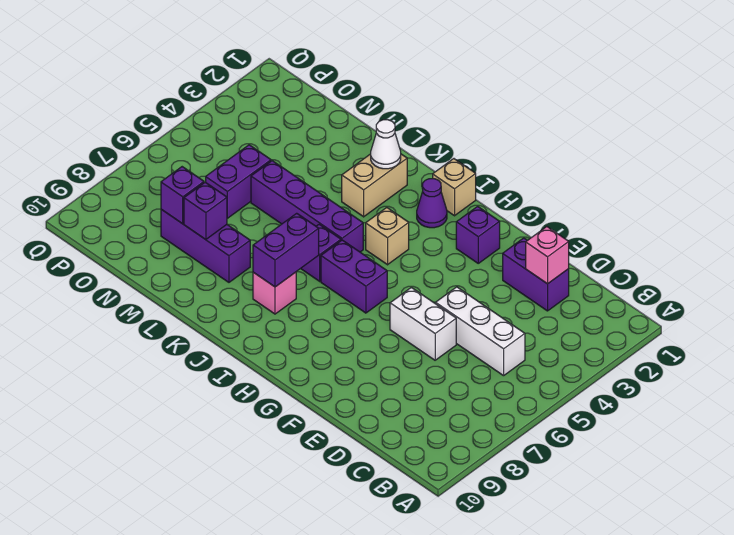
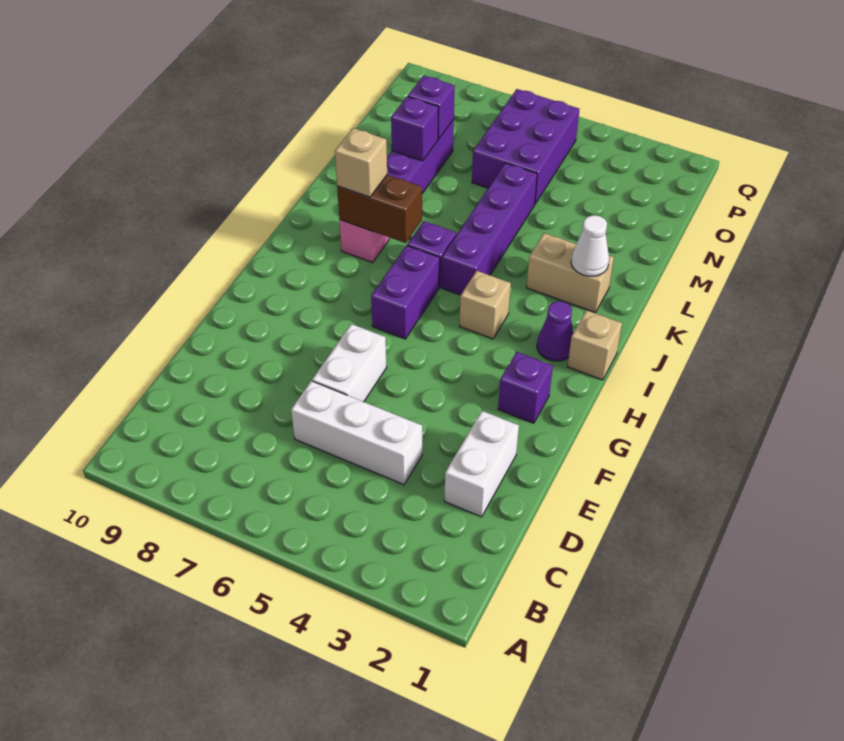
white 1x3 brick [436,287,525,376] -> white 1x3 brick turned to [291,381,422,485]
purple 1x2 brick [503,238,569,311] -> white 1x2 brick [444,411,519,517]
pink 1x1 brick [526,227,569,284] -> none
purple 1x2 brick [253,213,319,287] -> brown 1x2 brick [337,175,422,243]
none -> tan 1x1 brick [335,128,387,197]
purple 1x2 brick [206,145,271,218] -> purple 2x3 brick [472,89,580,204]

